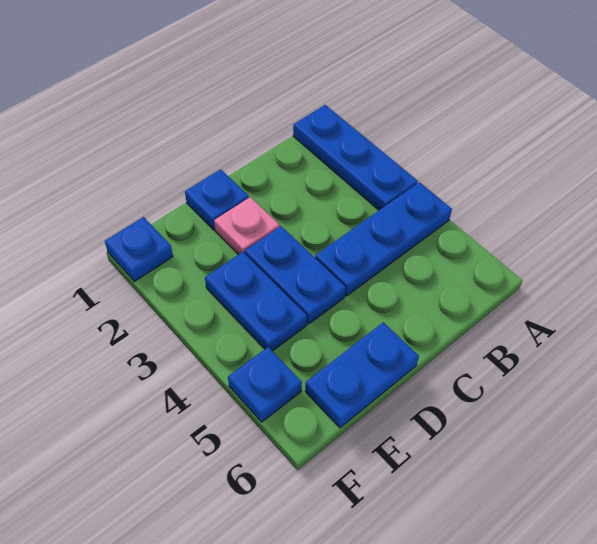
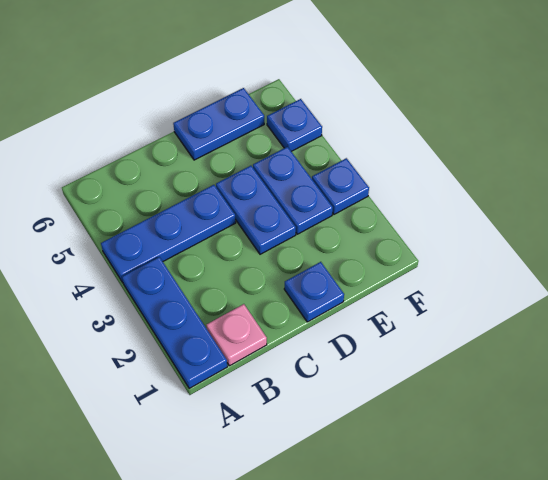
pink 1x1 plate [214,197,280,255] -> pink 1x1 plate moved to [206,304,267,366]
blue 1x1 plate [105,217,173,282] -> blue 1x1 plate moved to [312,158,369,214]

